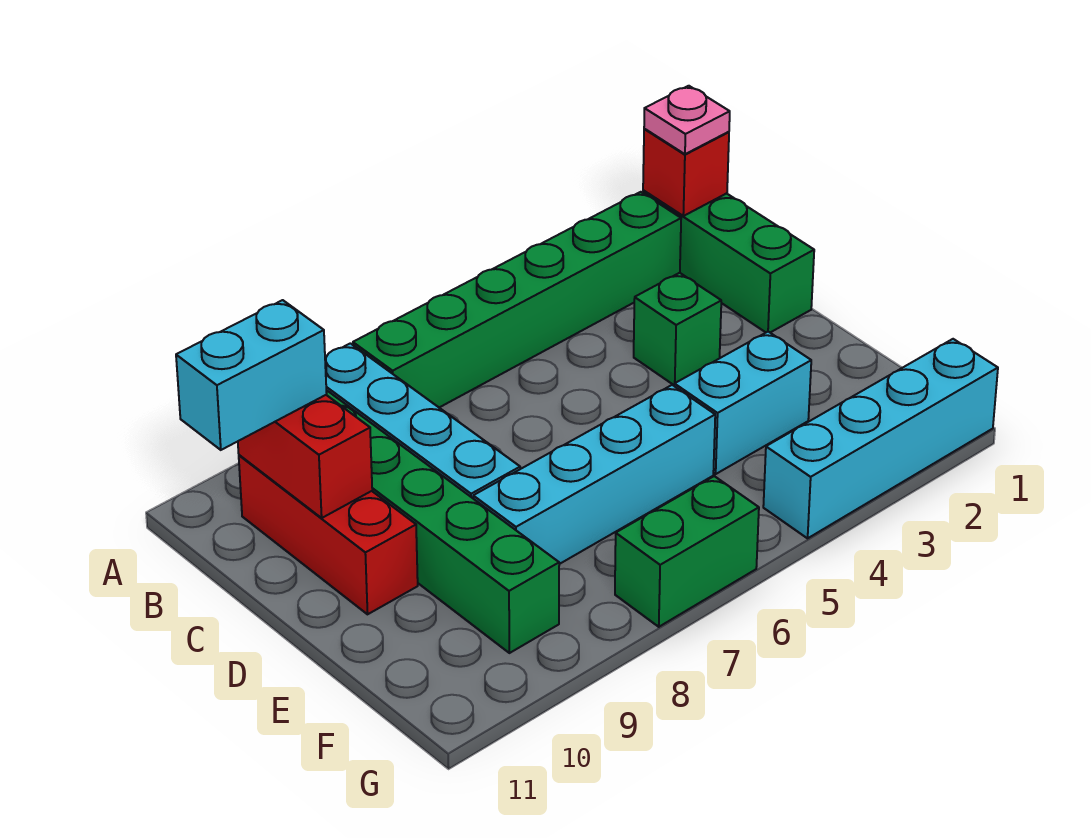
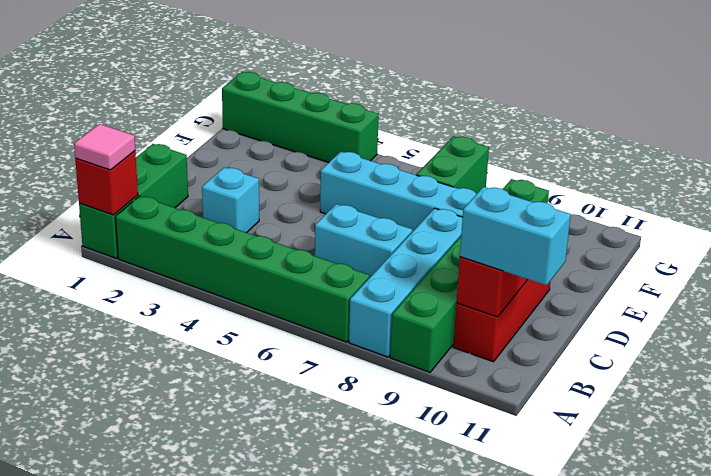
pink 1x1 plate [644,86,730,154] -> pink 1x1 tile [74,124,135,170]
green 1x1 brick [634,273,721,385] -> cyan 1x1 brick [202,167,259,233]
cyan 1x2 brick [674,332,811,474] -> cyan 1x2 brick moved to [315,204,412,277]
cyan 1x4 brick [763,339,998,538] -> green 1x4 brick [222,72,379,162]
green 1x2 brick [615,476,759,627] -> green 1x2 brick turned to [416,136,489,194]

